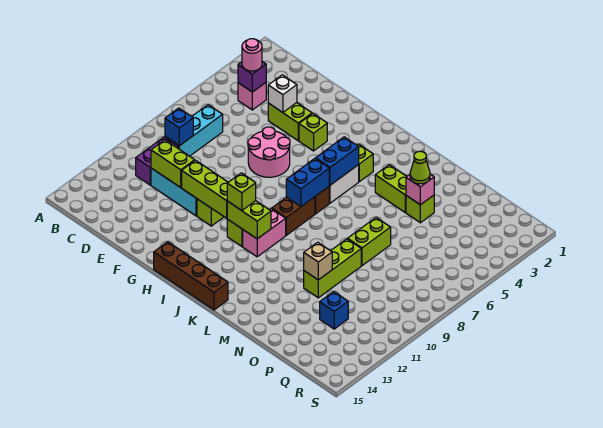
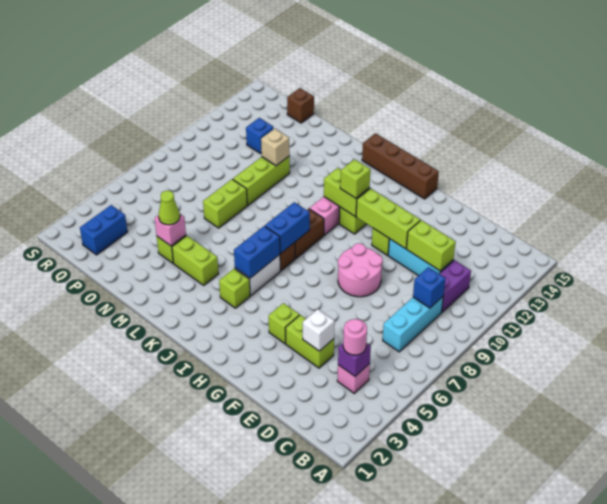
pink 2x2 round brick [248,127,290,177] -> pink 2x2 round brick moved to [338,243,383,297]
none -> brown 1x1 brick [287,88,314,123]
none -> blue 1x2 brick [80,205,127,255]

